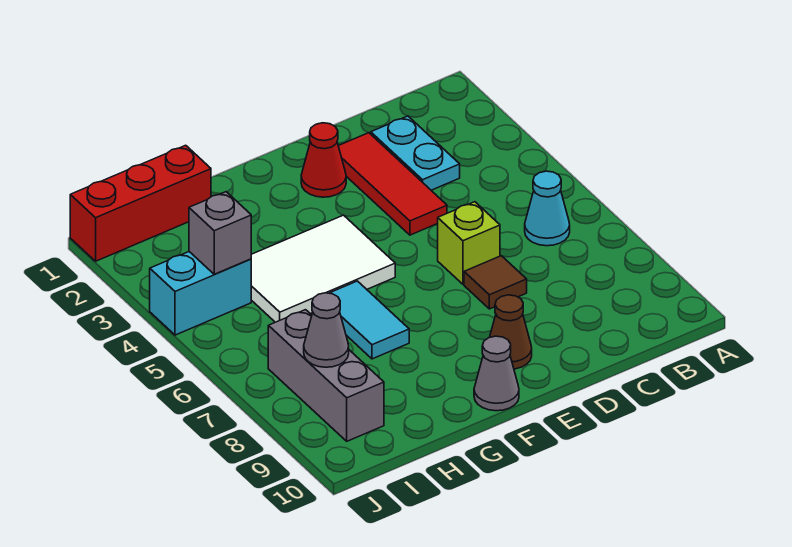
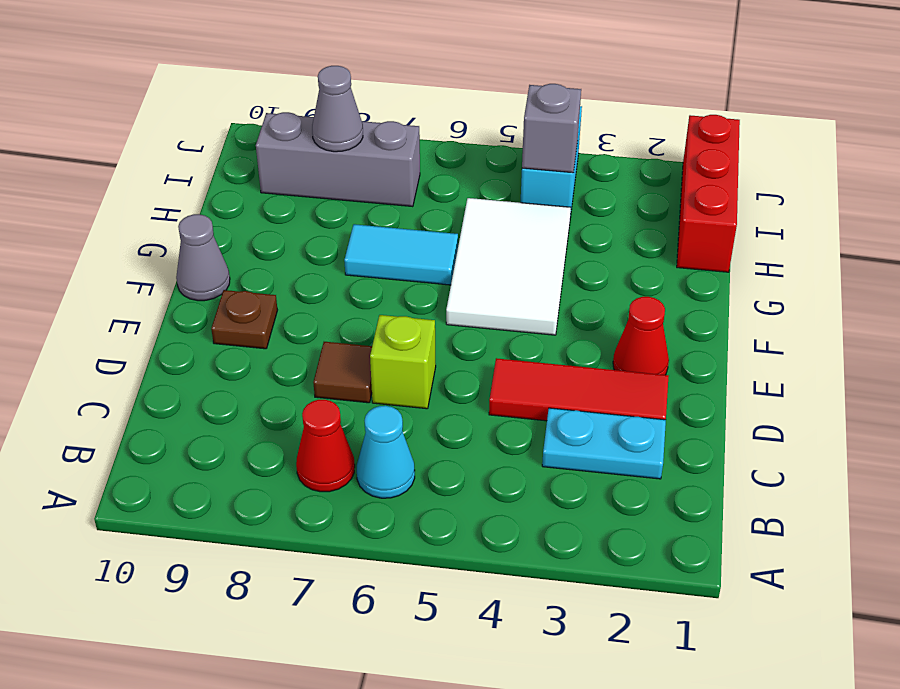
none -> red 1x1 cone [296,400,355,492]
brown 1x1 cone [489,295,532,369] -> brown 1x1 plate [211,290,277,349]

